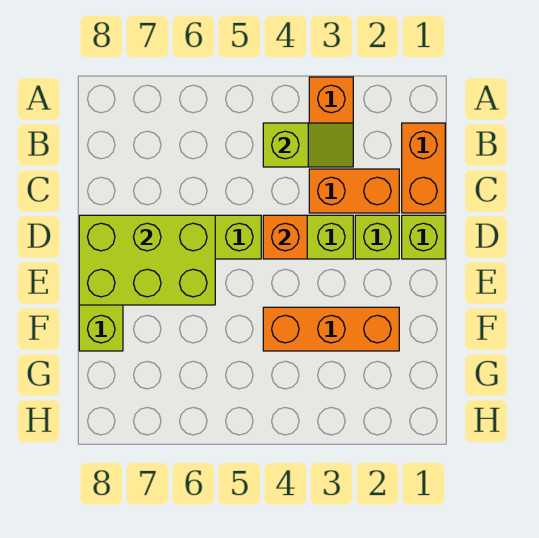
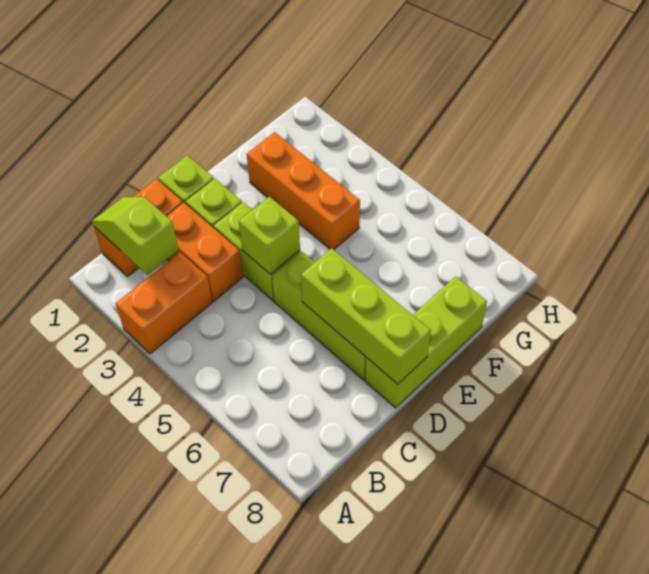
lime 1x2 slope [263,123,353,167] -> lime 1x2 slope moved to [92,197,179,275]
orange 1x1 brick [263,215,307,259] -> lime 1x1 brick [239,197,300,274]
lime 2x3 brick [79,215,215,305] -> lime 1x3 brick [301,248,431,384]

